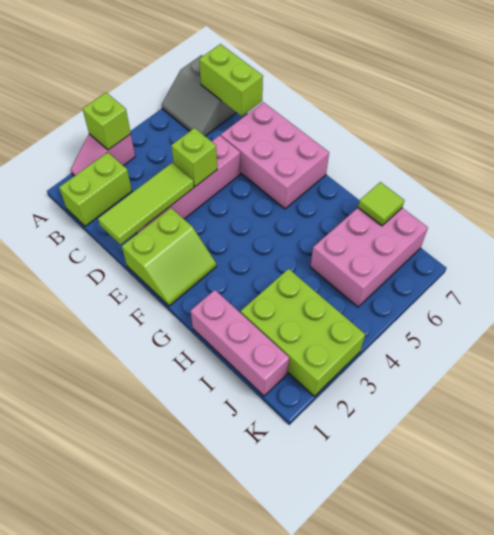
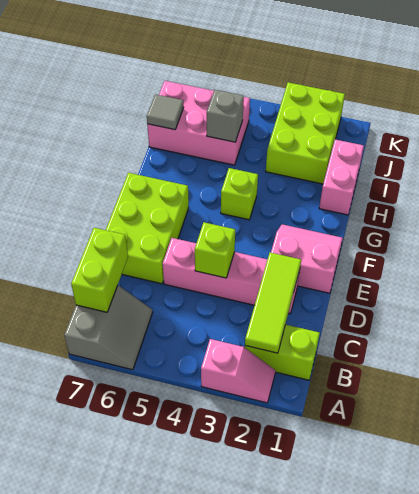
lime 1x1 brick [83,93,131,150] -> lime 1x1 brick moved to [221,168,258,220]
lime 1x3 tile [98,163,194,245] -> lime 1x3 tile turned to [245,253,301,353]
pink 2x3 brick [221,102,329,209] -> lime 2x3 brick [106,173,189,284]
lime 2x2 slope [122,208,216,306] -> pink 2x2 slope [271,224,343,293]
pink 1x3 brick [191,290,289,396] -> pink 1x2 brick [319,140,364,215]
none -> grey 1x1 brick [207,90,244,142]
lime 1x1 tile [358,182,404,226] -> grey 1x1 tile [147,94,184,130]

